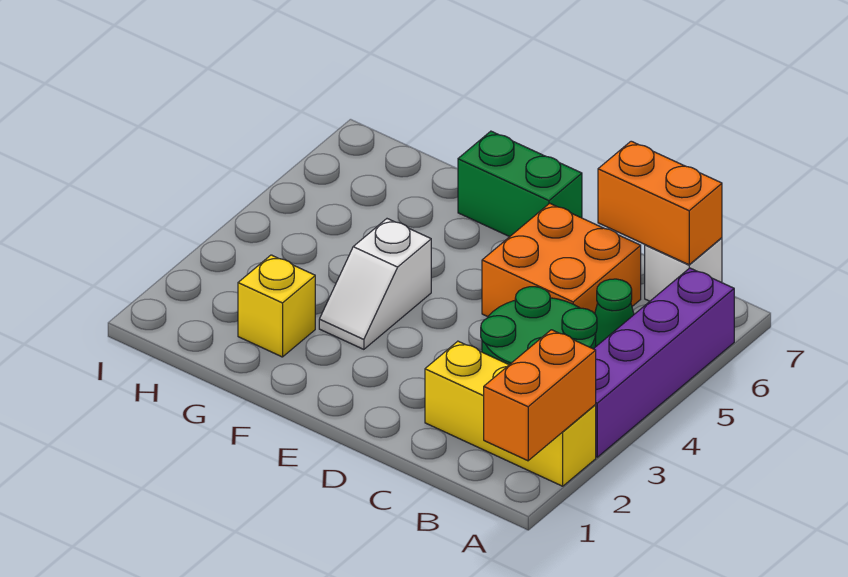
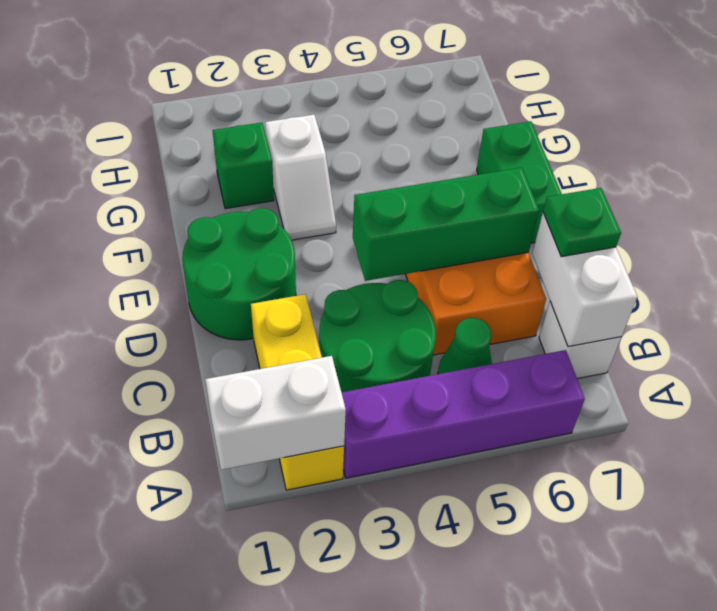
orange 1x2 brick [484,330,596,461] -> white 1x2 brick [205,356,346,470]
orange 1x2 brick [598,141,722,265] -> white 1x2 brick [532,213,637,347]
none -> green 1x1 plate [543,188,621,257]
none -> green 2x2 round brick [182,208,296,340]
none -> green 1x3 brick [353,168,539,281]
white 1x2 slope [319,219,431,349] -> white 1x2 slope turned to [265,115,336,240]
yellow 1x1 brick [238,255,315,357] -> green 1x1 brick [213,122,274,209]

